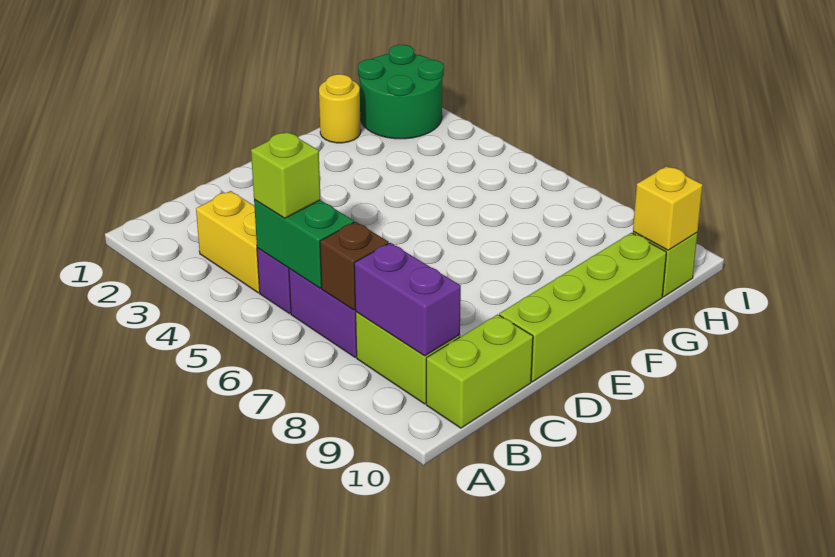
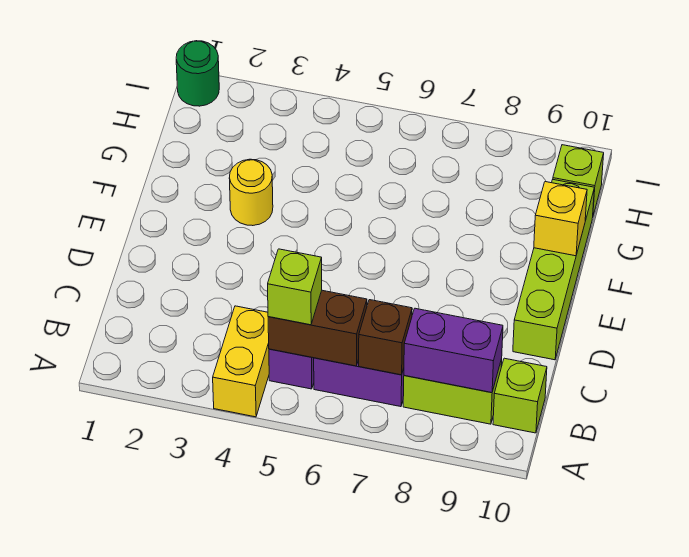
yellow 1x2 brick [196,191,260,293] -> yellow 1x2 brick turned to [213,306,269,417]
green 1x2 brick [254,200,354,288] -> brown 1x2 brick [268,290,367,366]
lime 1x2 brick [426,314,533,428] -> lime 1x1 brick [493,358,547,433]
yellow 1x1 round brick [319,74,361,143] -> yellow 1x1 round brick moved to [229,159,273,226]
green 2x2 round brick [358,45,444,139] -> green 1x1 round brick [176,41,219,106]
yellow 1x1 brick [633,166,703,250] -> yellow 1x1 brick moved to [534,182,587,256]

